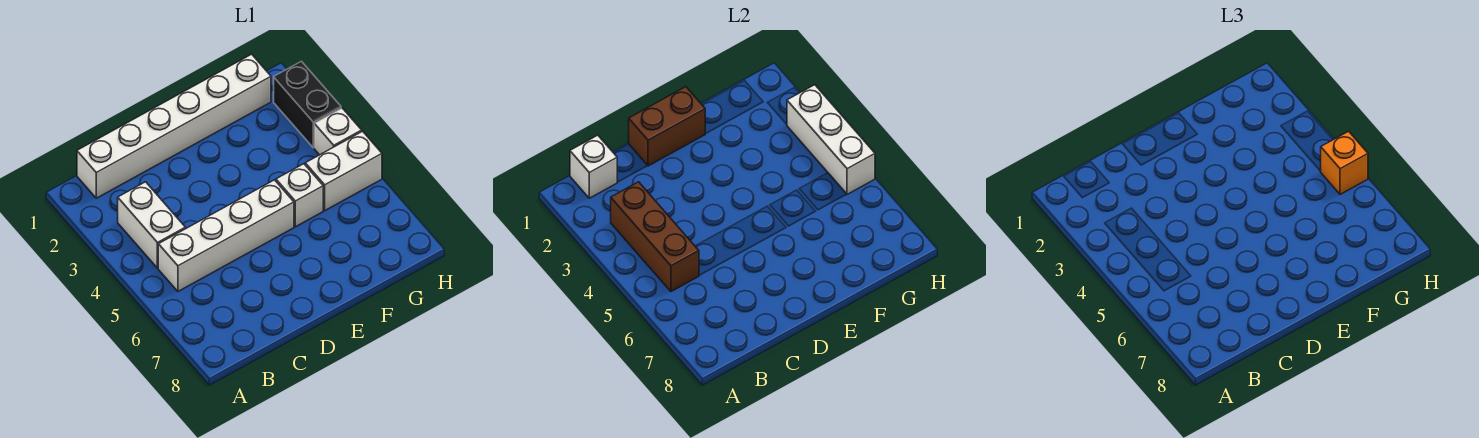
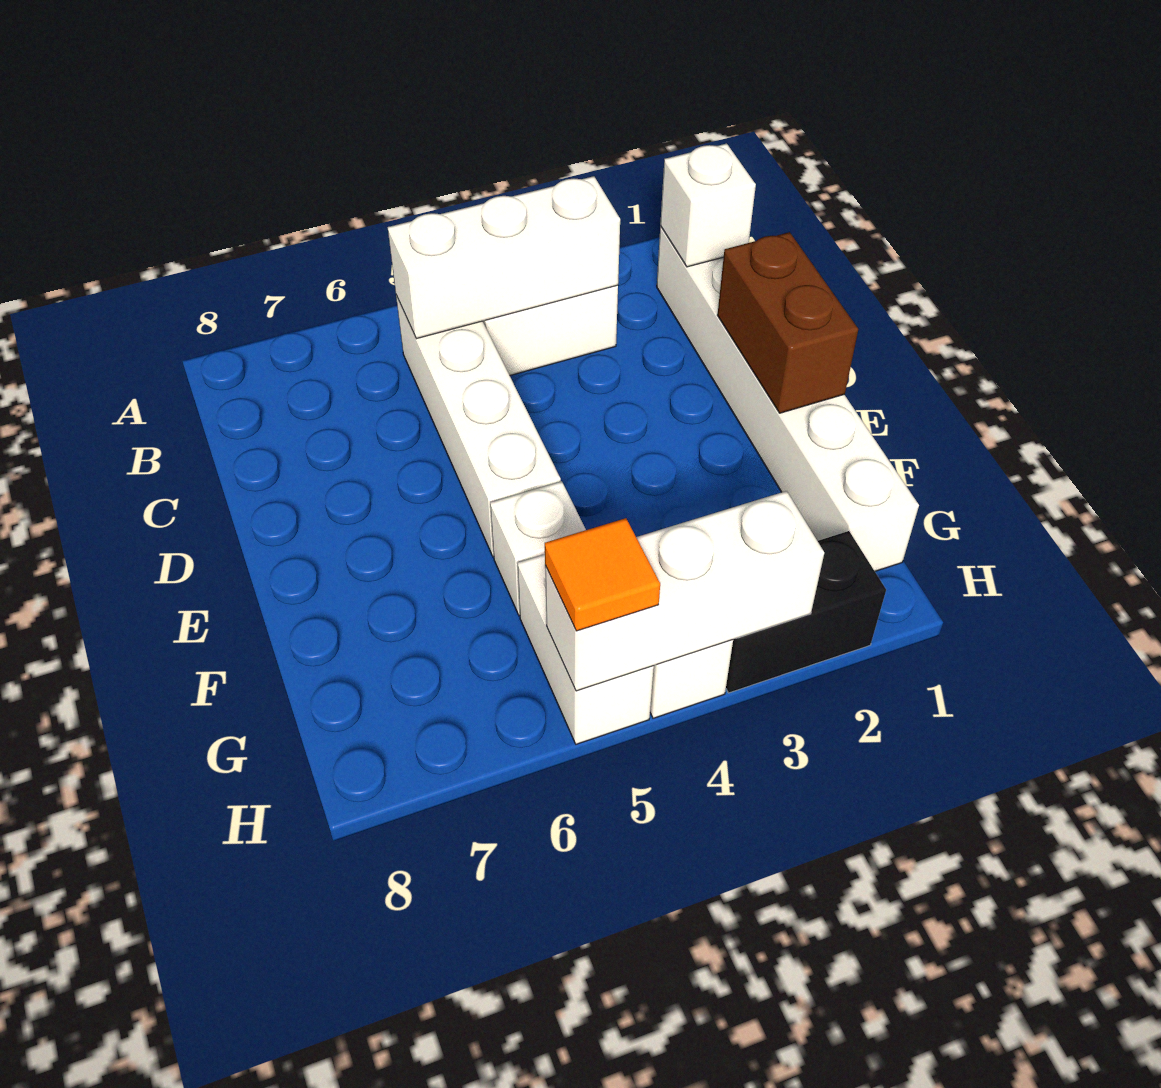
brown 1x3 brick [611,182,699,291] -> white 1x3 brick [388,176,620,339]
orange 1x1 brick [1321,131,1368,194] -> orange 1x1 tile [545,518,660,631]

